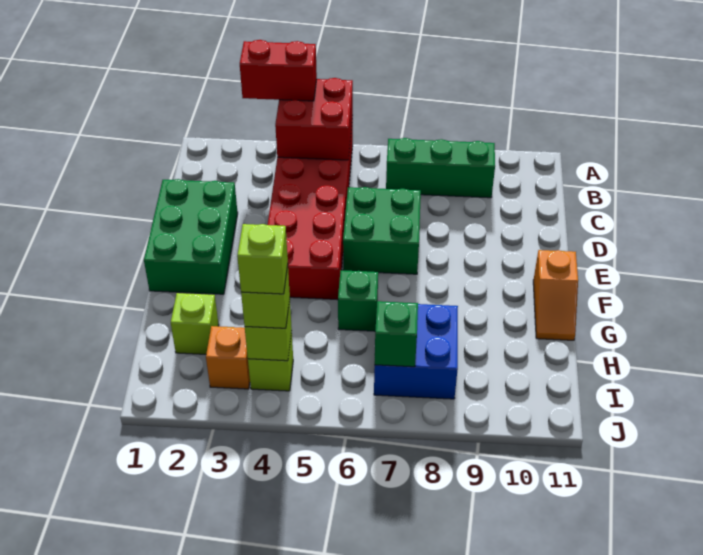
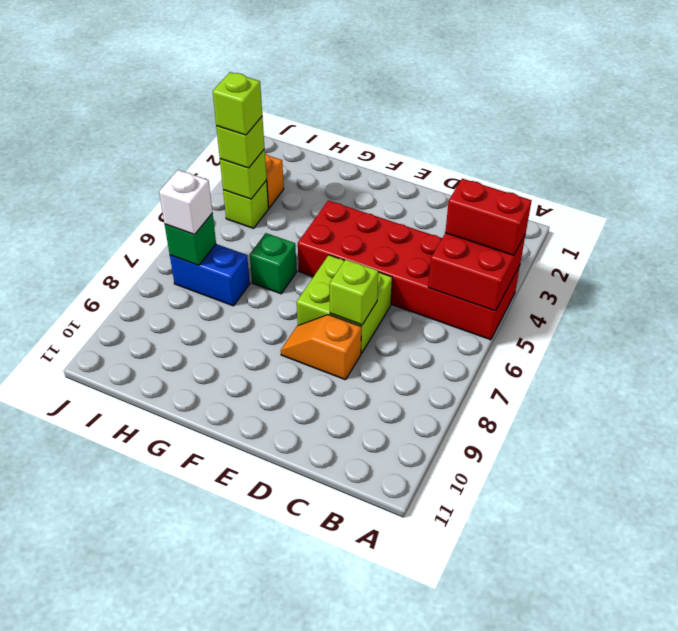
red 1x2 brick [240,40,317,101] -> red 1x2 brick turned to [445,179,532,255]
green 1x3 brick [386,138,495,198] -> none
green 2x3 brick [144,179,238,294] -> none
green 2x2 brick [343,187,421,274] -> lime 2x2 brick [297,255,392,354]
orange 1x2 slope [533,250,578,340] -> orange 1x2 slope moved to [281,315,361,380]
lime 1x1 brick [171,293,219,354] -> lime 1x1 brick moved to [330,259,378,325]
blue 2x2 brick [374,304,458,399] -> blue 1x2 brick [170,244,250,306]
none -> white 1x1 brick [159,170,212,235]

